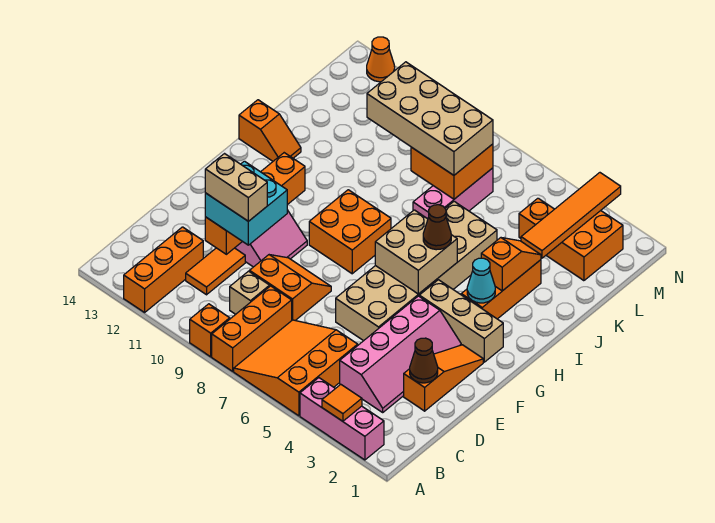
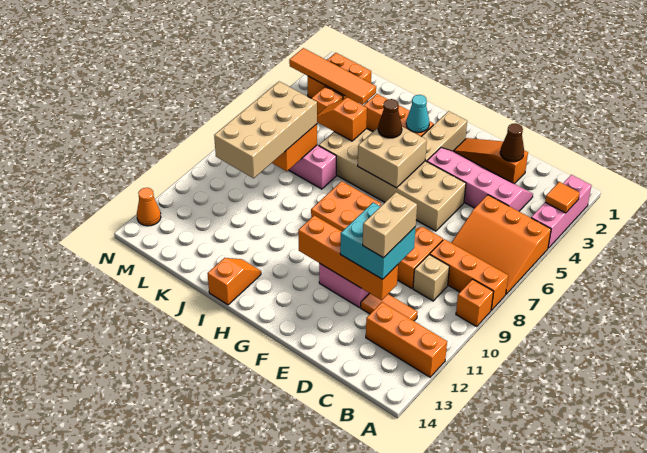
orange 1x2 slope [481,238,541,291] -> orange 1x2 slope moved to [317,98,367,141]

